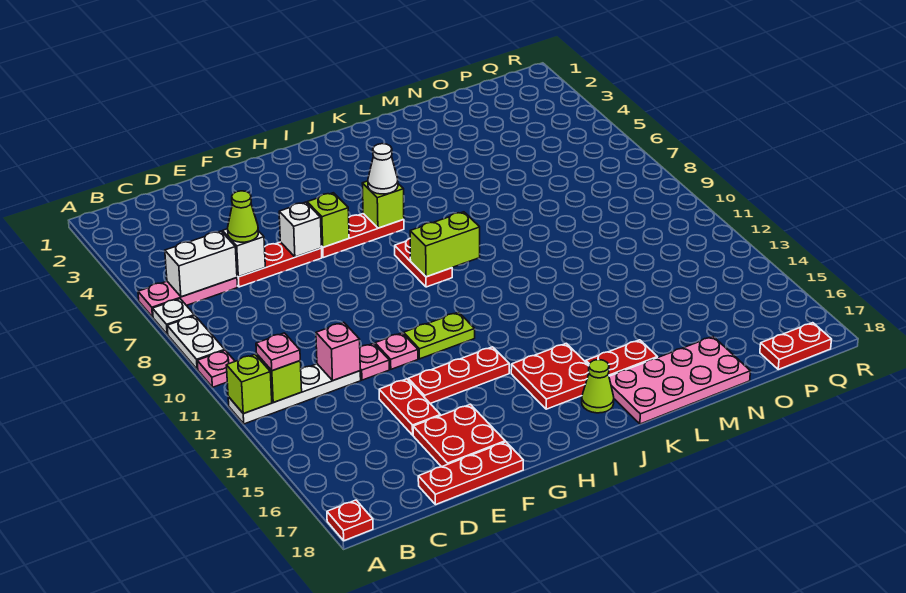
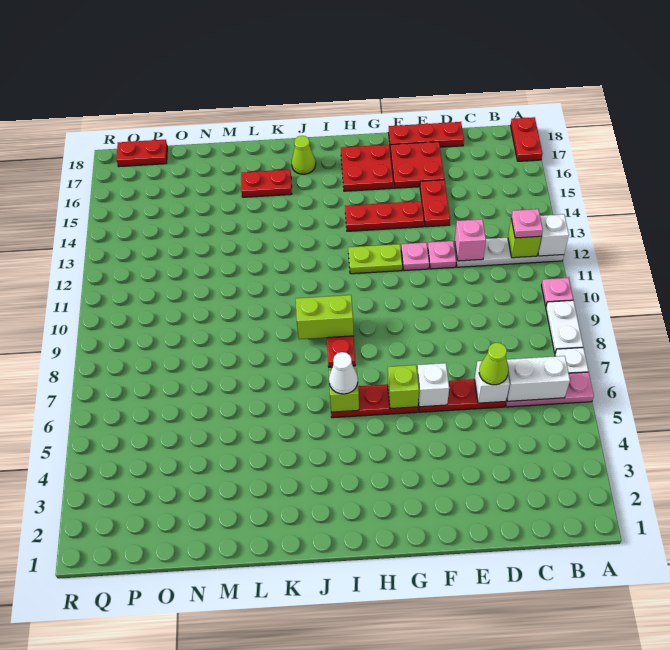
lime 1x1 brick [226,355,272,414] -> white 1x1 brick [538,214,569,256]
red 1x1 plate [327,500,373,541] -> red 1x2 plate [511,117,542,161]
red 2x2 plate [511,343,589,409] -> red 2x2 plate moved to [341,145,393,191]
pink 2x4 plate [609,337,750,424] -> none

